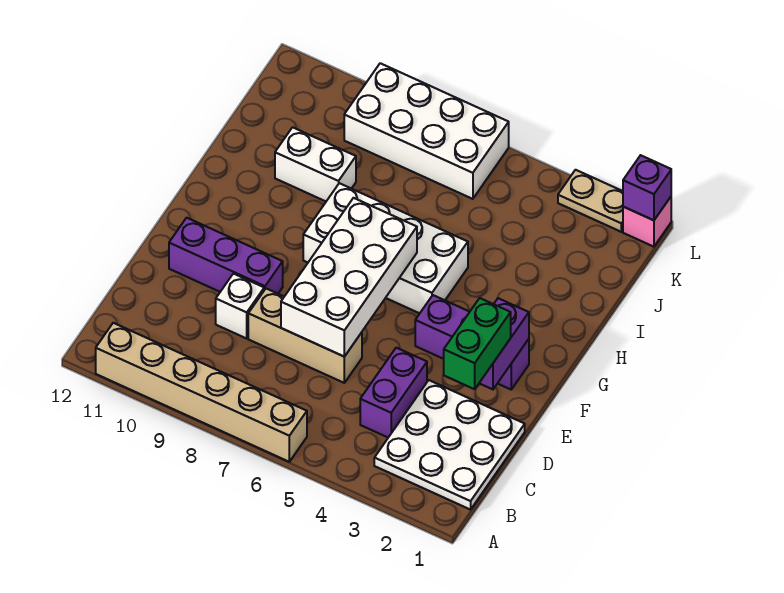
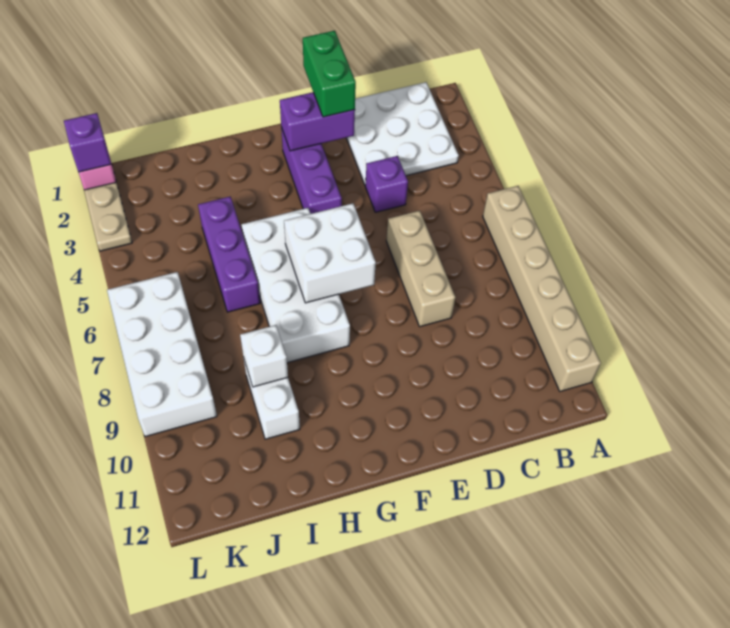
purple 1x2 brick [360,348,427,437] -> purple 1x1 brick [365,156,408,212]
green 1x2 brick [444,298,511,389] -> green 1x2 brick turned to [303,31,356,117]
white 2x4 brick [281,198,417,357] -> white 2x2 brick [284,203,376,303]
white 1x1 brick [216,274,264,338] -> white 1x1 brick moved to [240,325,288,387]
purple 1x3 brick [169,218,283,294] -> purple 1x3 brick moved to [198,197,260,312]

